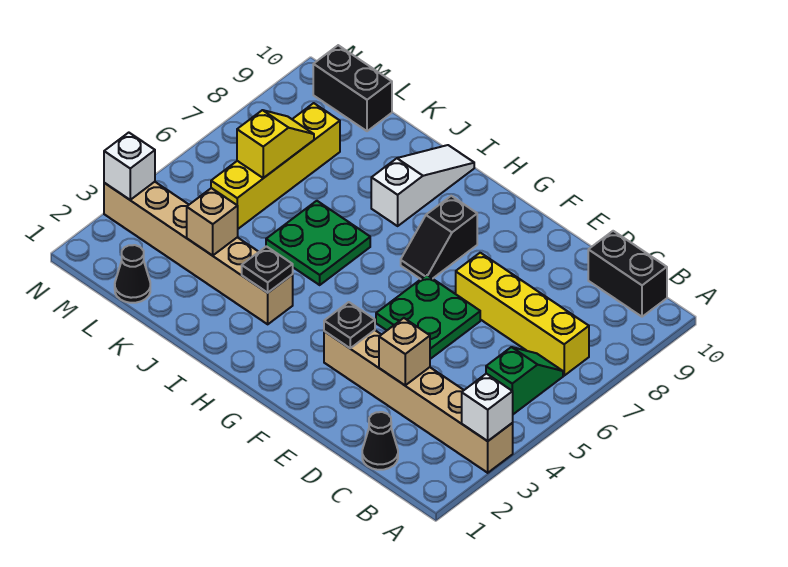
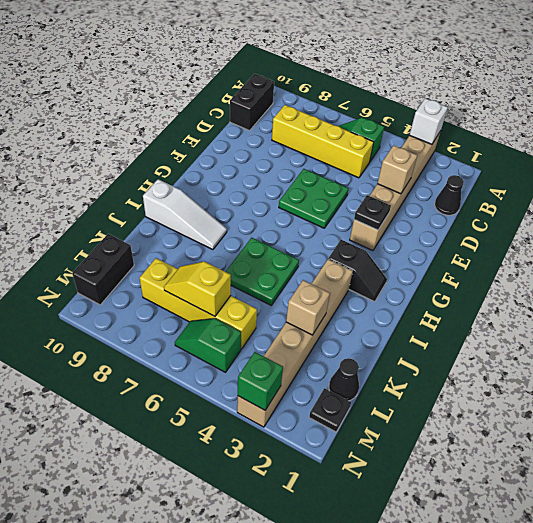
yellow 1x4 brick [456,253,589,376] -> yellow 1x4 brick turned to [272,105,374,178]
black 1x2 slope [401,196,477,279] -> black 1x2 slope moved to [328,240,387,302]
black 1x1 plate [242,246,293,293] -> black 1x1 plate moved to [309,388,351,432]
white 1x3 slope [371,145,474,226] -> white 1x3 slope turned to [143,179,227,250]
none -> green 1x2 slope [175,318,241,372]
white 1x1 brick [104,133,155,200] -> green 1x1 brick [238,352,283,410]

